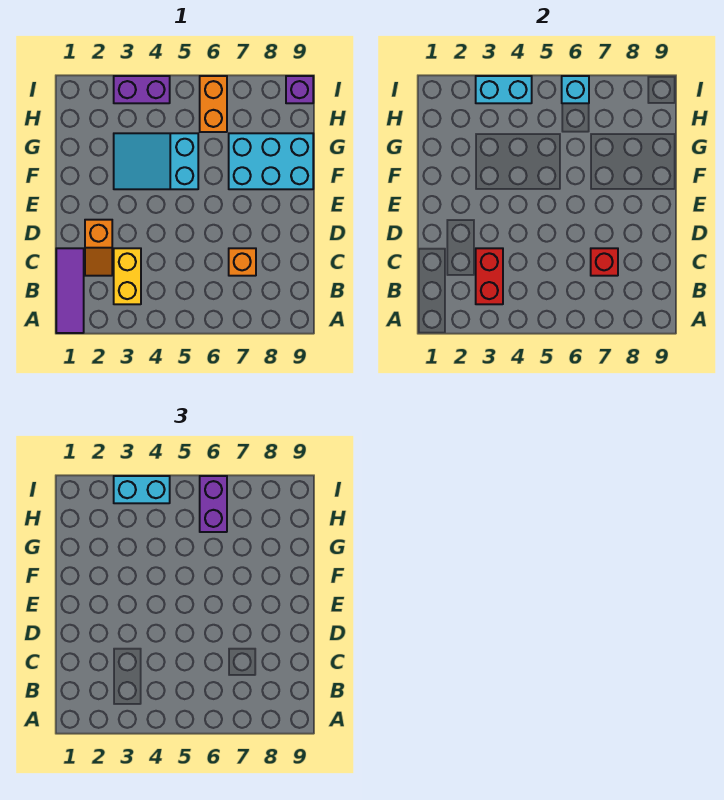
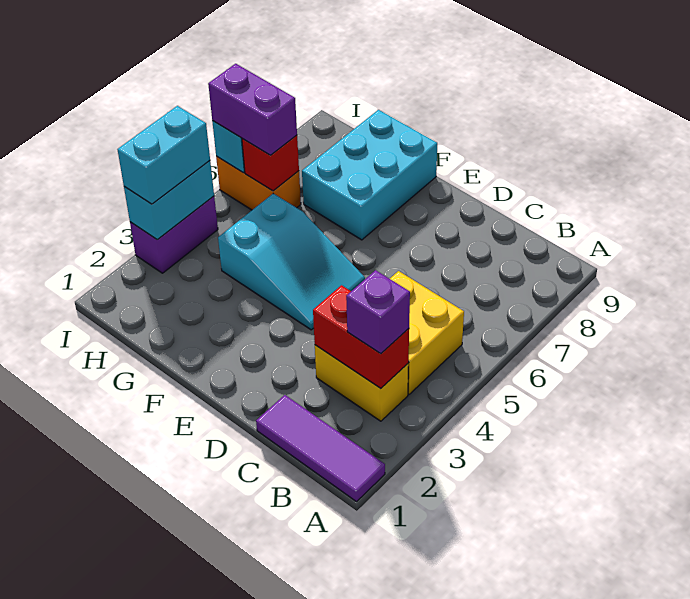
none -> yellow 2x2 brick [390,271,464,394]
orange 1x2 slope [85,220,112,276] -> none
orange 1x1 brick [229,248,256,276] -> none
red 1x1 brick [591,248,618,276] -> red 1x1 brick moved to [242,135,299,191]
cyan 2x3 slope [114,133,198,189] -> cyan 2x3 slope turned to [218,194,365,330]
purple 1x1 brick [286,76,313,103] -> purple 1x1 brick moved to [346,270,410,354]

